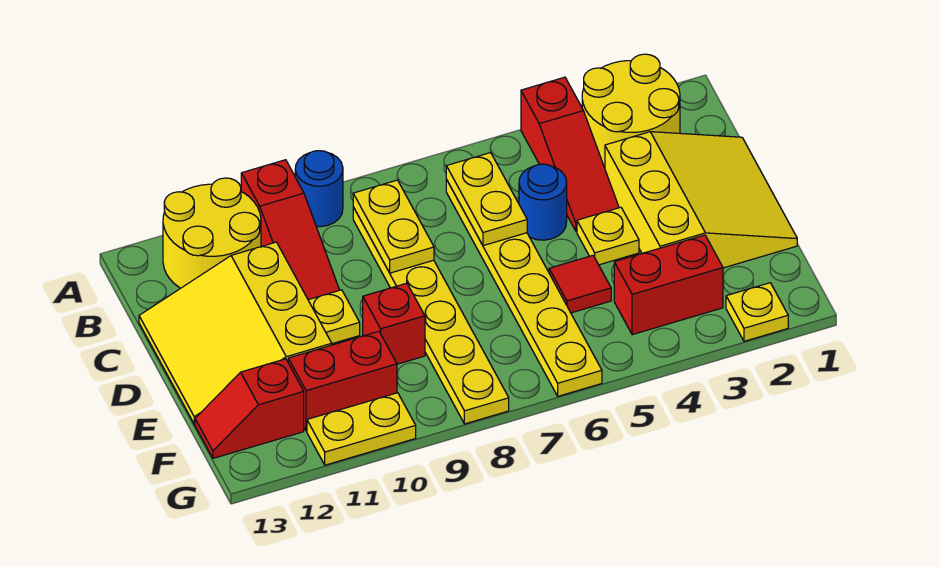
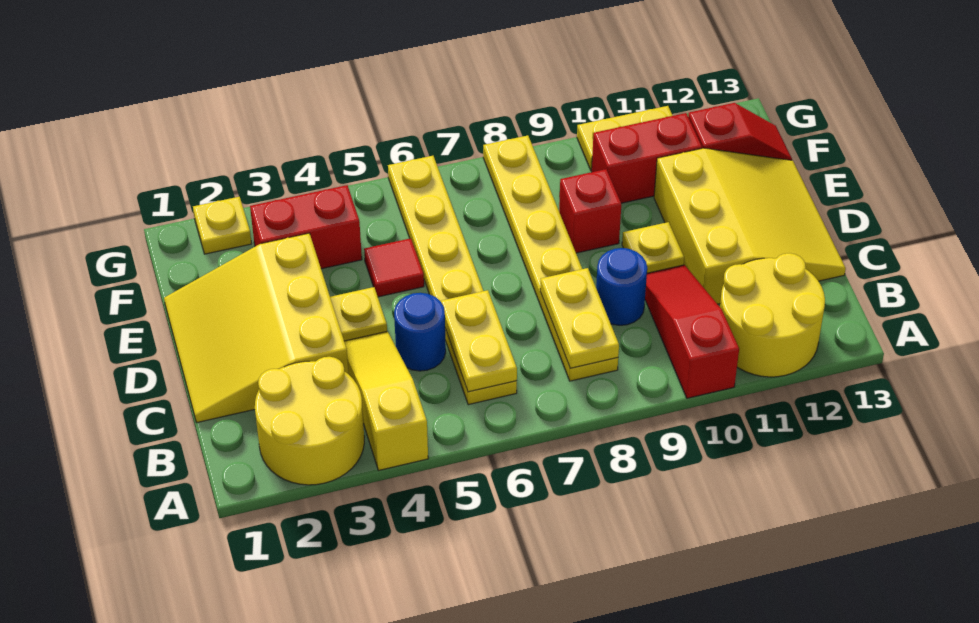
red 1x3 slope [521,77,619,232] -> yellow 1x3 slope [344,331,428,470]
blue 1x1 round brick [295,151,343,227] -> blue 1x1 round brick moved to [596,248,647,325]

